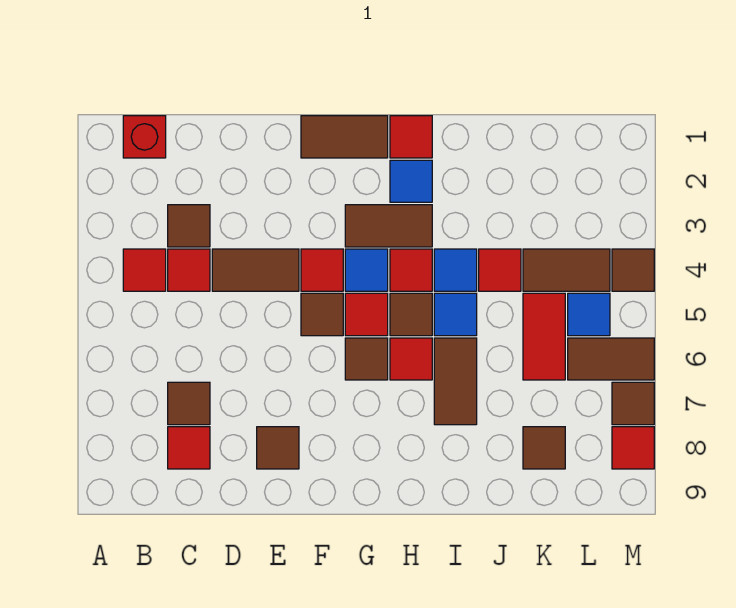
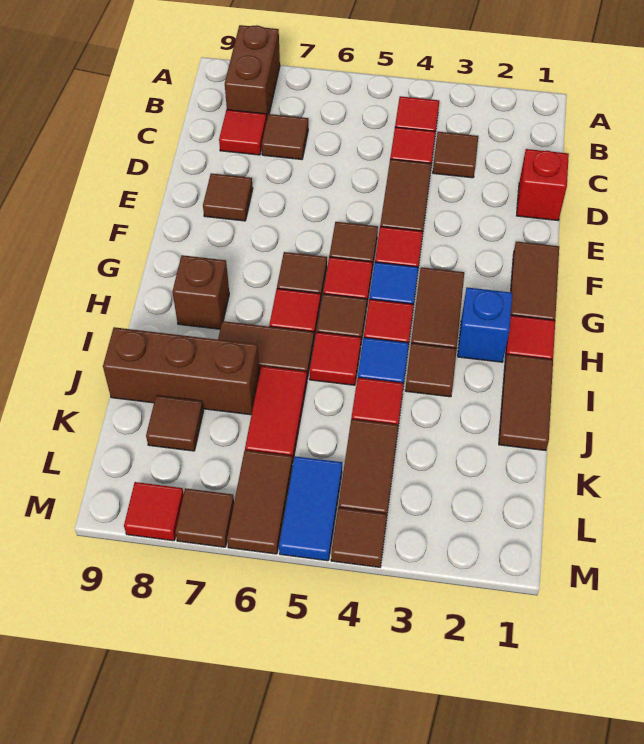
none -> brown 1x2 brick [225,25,280,120]
red 1x1 brick [123,116,166,158] -> red 1x1 brick moved to [517,149,569,220]
blue 1x1 tile [390,160,432,202] -> blue 1x1 brick [458,288,512,362]
none -> brown 1x1 brick [172,255,229,329]
none -> brown 1x2 tile [499,354,553,451]
none -> brown 1x1 tile [405,343,457,397]
blue 1x1 tile [434,293,477,336] -> red 1x1 tile [310,332,361,385]
none -> brown 1x3 brick [103,327,260,415]
red 1x2 tile [523,293,565,380] -> red 1x2 tile turned to [245,366,307,463]
blue 1x1 tile [568,293,610,336] -> blue 1x2 tile [279,456,342,561]

